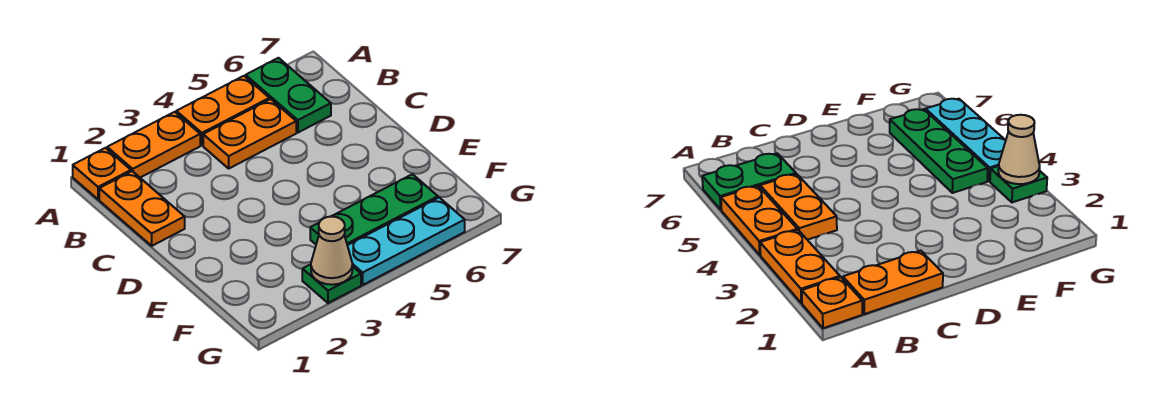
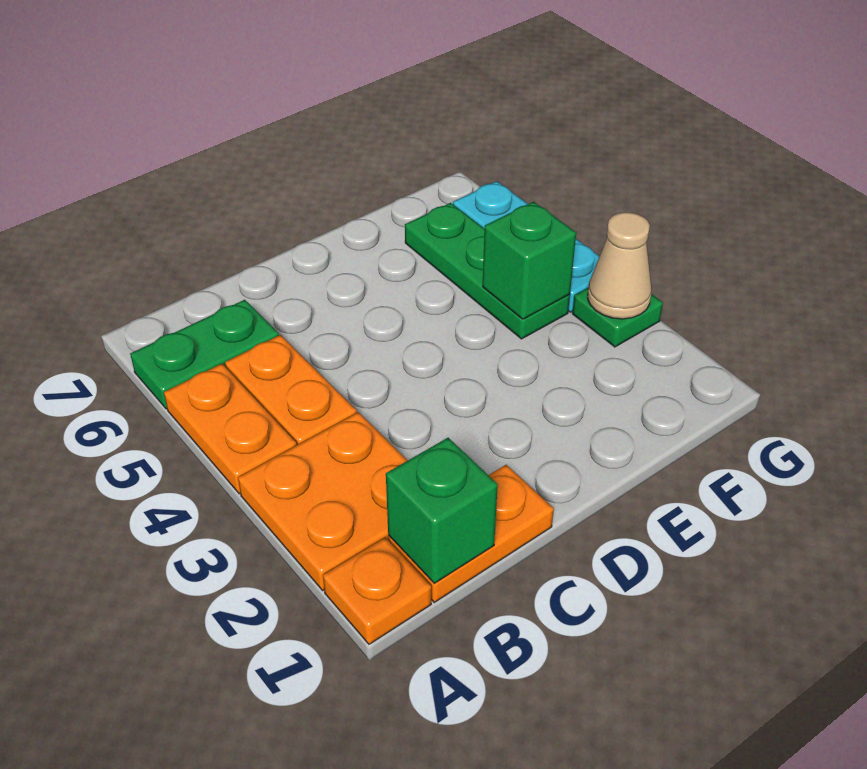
orange 1x2 plate [107,112,200,178] -> orange 2x2 plate [238,412,408,590]
none -> green 1x1 brick [386,438,498,583]
none -> green 1x1 brick [483,202,576,319]

